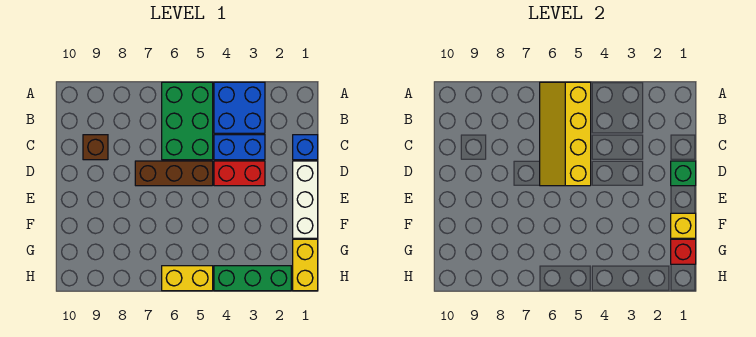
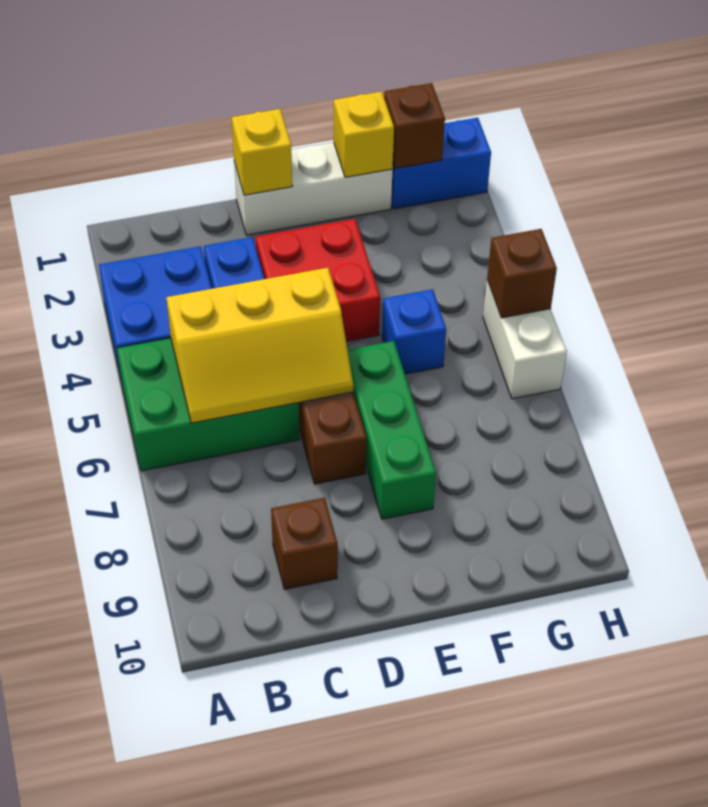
yellow 2x4 slope [540,82,591,186] -> yellow 2x3 slope [166,268,353,423]
blue 1x1 brick [293,135,318,160] -> blue 1x1 brick moved to [382,289,446,374]
green 1x1 brick [671,161,696,186] -> yellow 1x1 brick [232,109,292,195]
red 1x2 brick [214,161,265,186] -> red 2x2 brick [255,219,380,342]
yellow 1x2 brick [293,239,318,291] -> blue 1x2 brick [391,118,491,209]
red 1x1 brick [671,239,696,264] -> brown 1x1 brick [384,83,445,169]
green 1x3 brick [214,266,291,291] -> green 1x3 brick moved to [348,341,436,519]
yellow 1x2 brick [162,266,213,291] -> white 1x2 brick [483,280,567,399]
none -> brown 1x1 brick [487,229,557,318]

